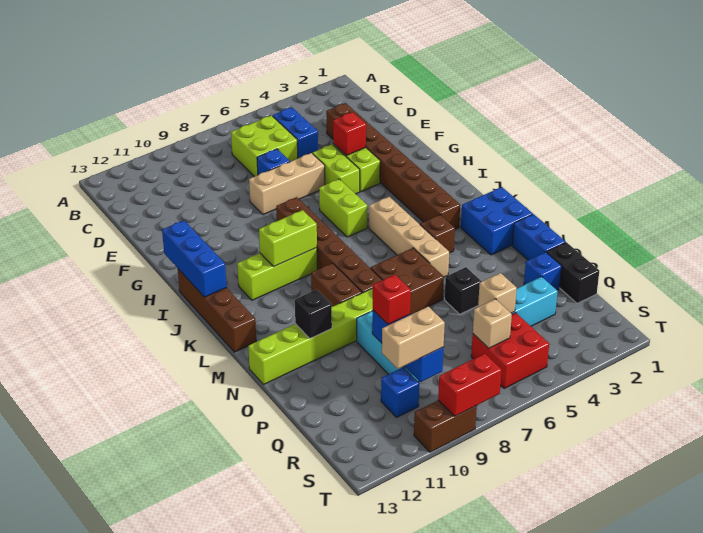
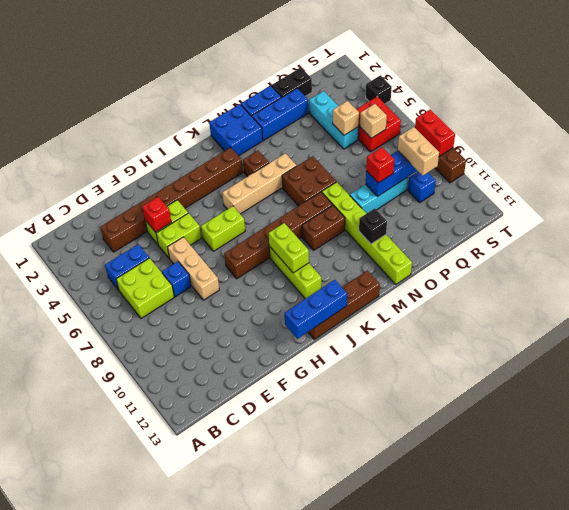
black 1x1 brick [445,267,482,314] -> black 1x1 brick moved to [366,75,392,104]
blue 1x1 brick [524,252,562,290] -> blue 1x3 brick [252,88,308,141]

